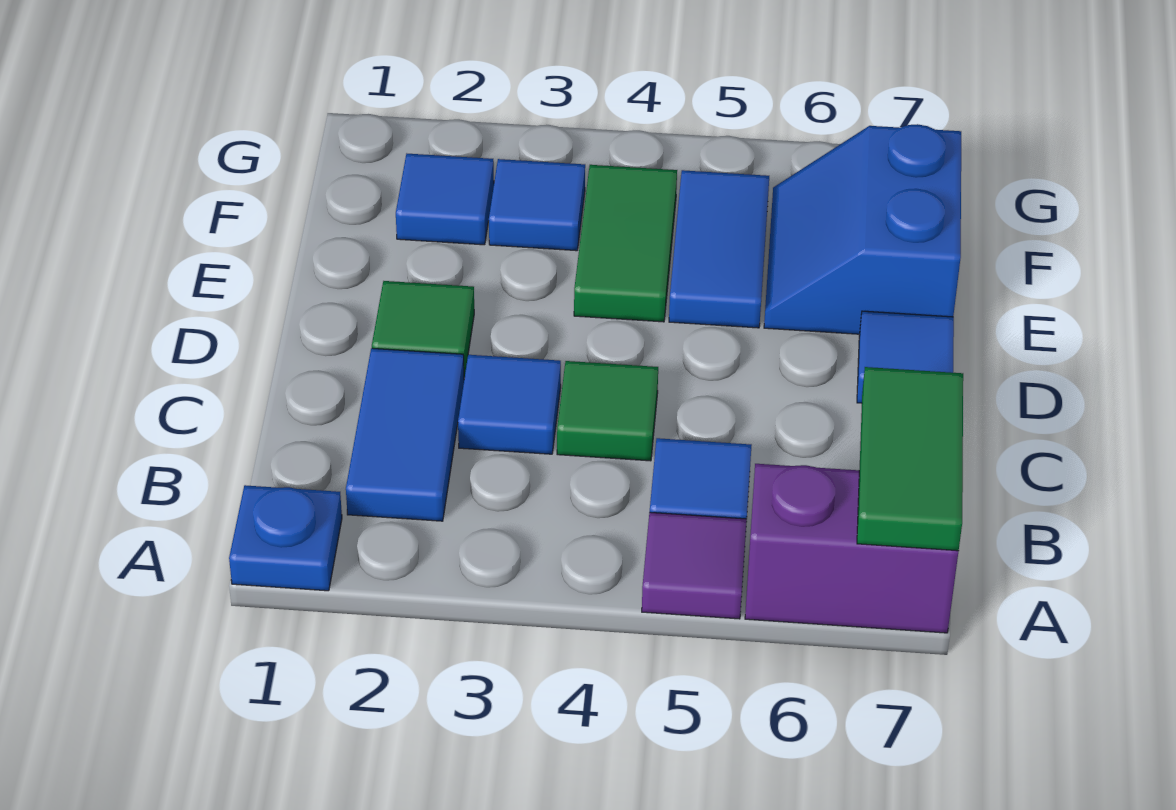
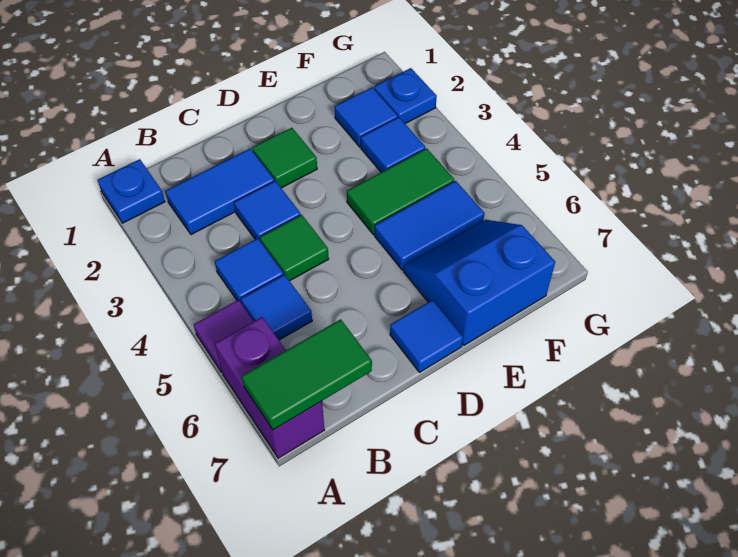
none -> blue 1x1 tile [215,238,284,304]
none -> blue 1x1 plate [374,68,437,124]

